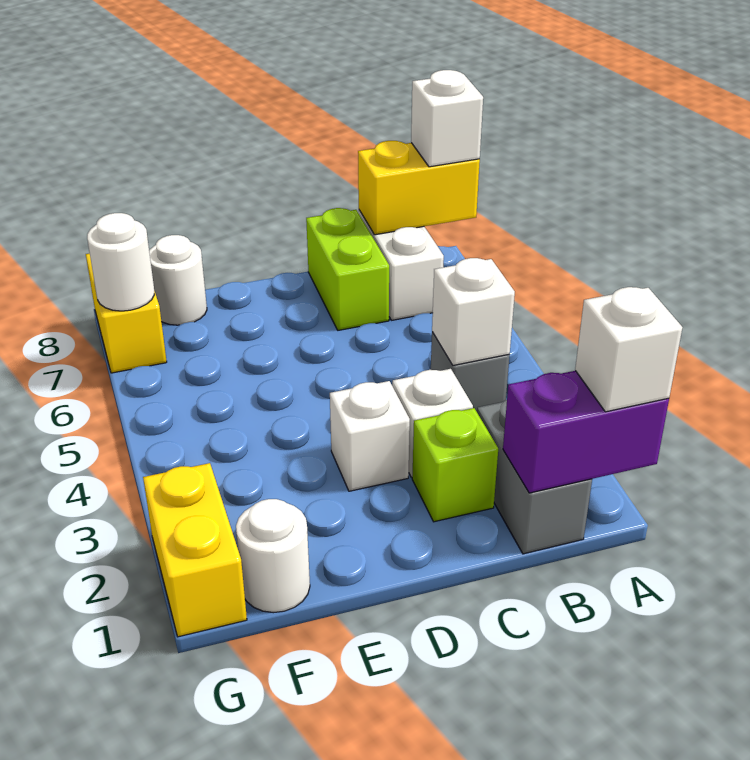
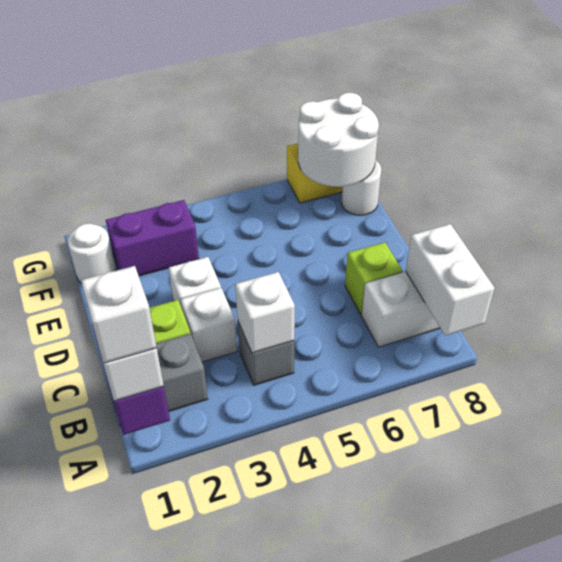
yellow 1x2 brick [358,141,480,235] -> white 1x2 brick [406,224,494,336]
white 1x1 brick [411,70,483,167] -> white 1x1 brick moved to [81,266,157,363]
lime 1x2 brick [306,208,389,330] -> lime 1x1 brick [345,242,403,315]
none -> purple 1x2 brick [106,200,199,276]
yellow 1x2 brick [143,463,247,637] -> none
white 1x1 round brick [87,213,154,311] -> white 2x2 round brick [298,93,379,187]

